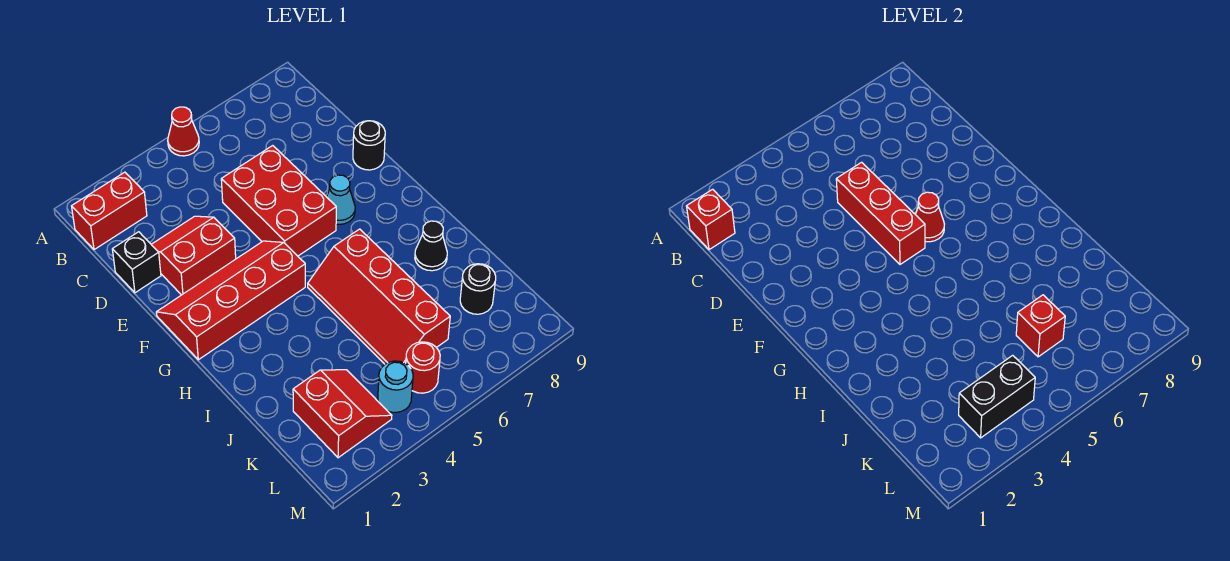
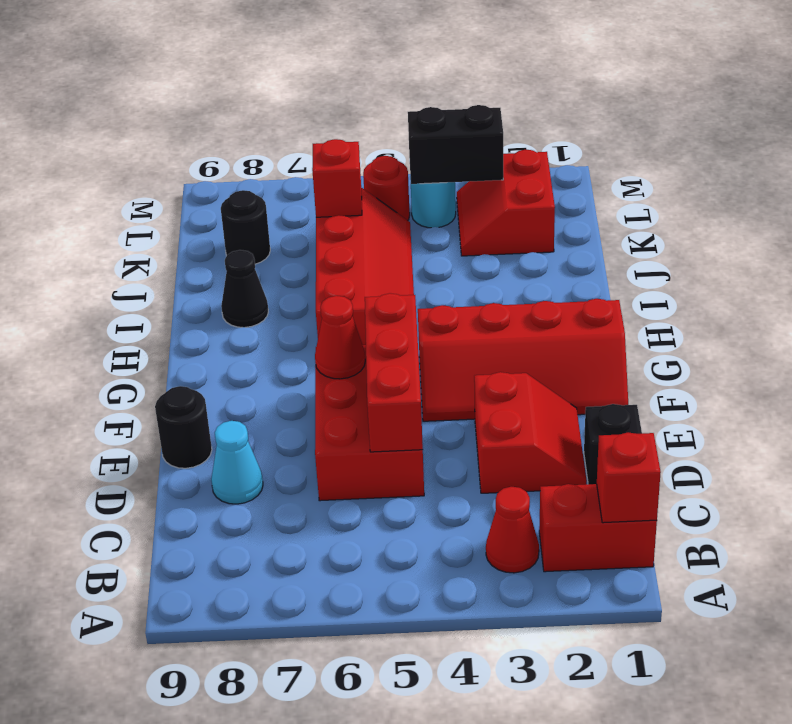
red 1x1 cone [168,107,199,156] -> red 1x1 cone moved to [486,487,539,573]
red 2x2 slope [151,216,236,295] -> red 2x2 slope turned to [474,372,587,493]
cyan 1x1 cone [327,175,355,224] -> cyan 1x1 cone moved to [211,421,263,504]

